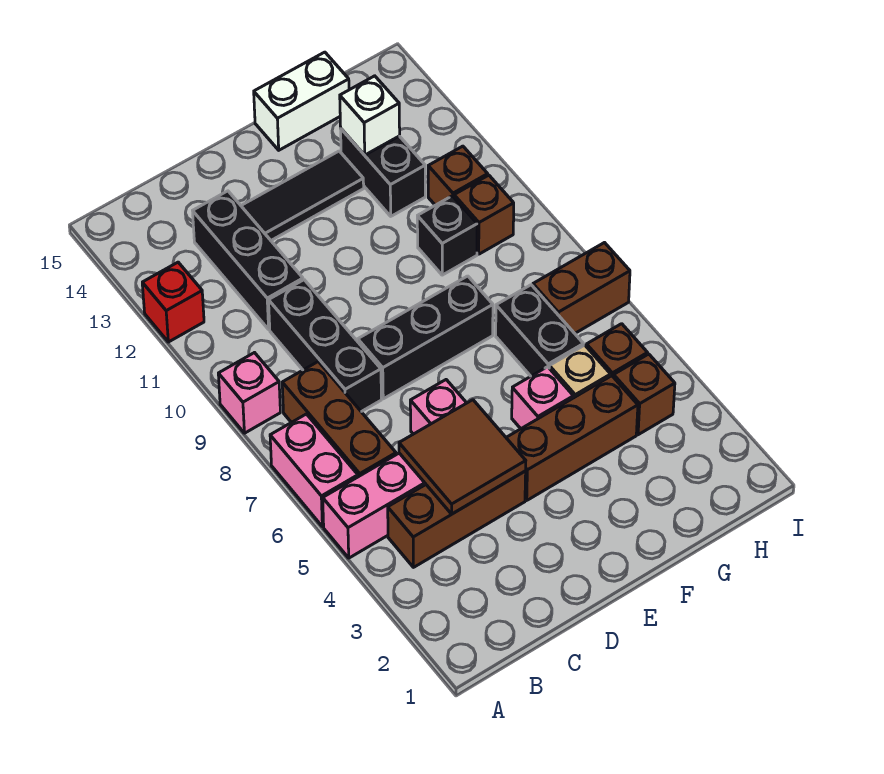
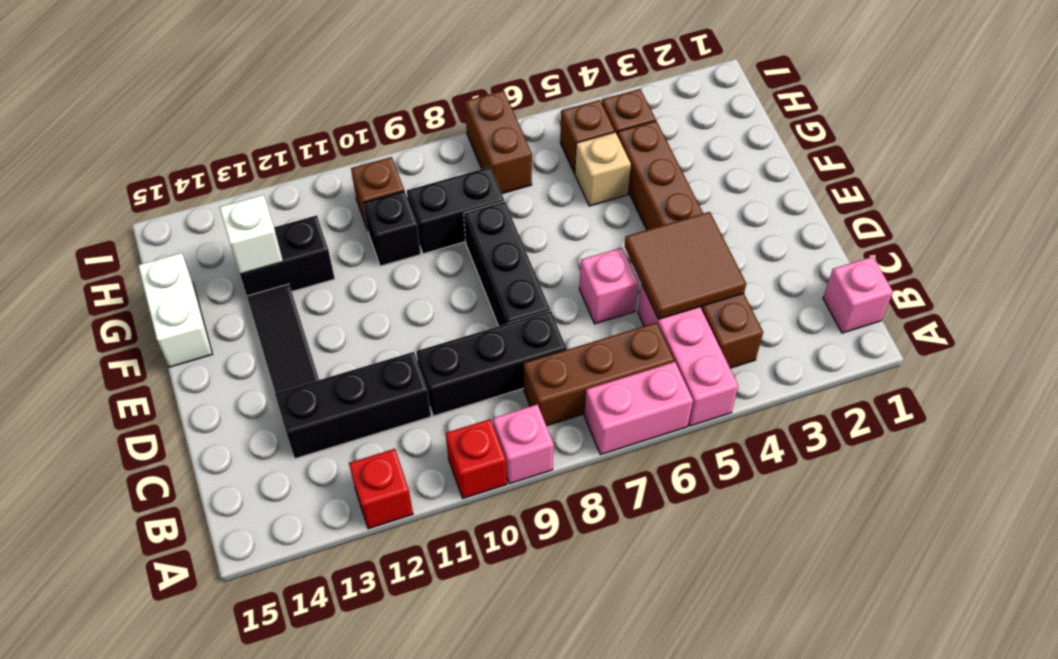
none -> red 1x1 brick [446,419,507,498]
pink 1x1 brick [512,367,573,429] -> pink 1x1 brick moved to [823,257,893,333]
black 1x2 brick [496,285,583,376] -> black 1x2 brick moved to [407,167,504,254]
brown 1x1 brick [428,146,488,205] -> none

